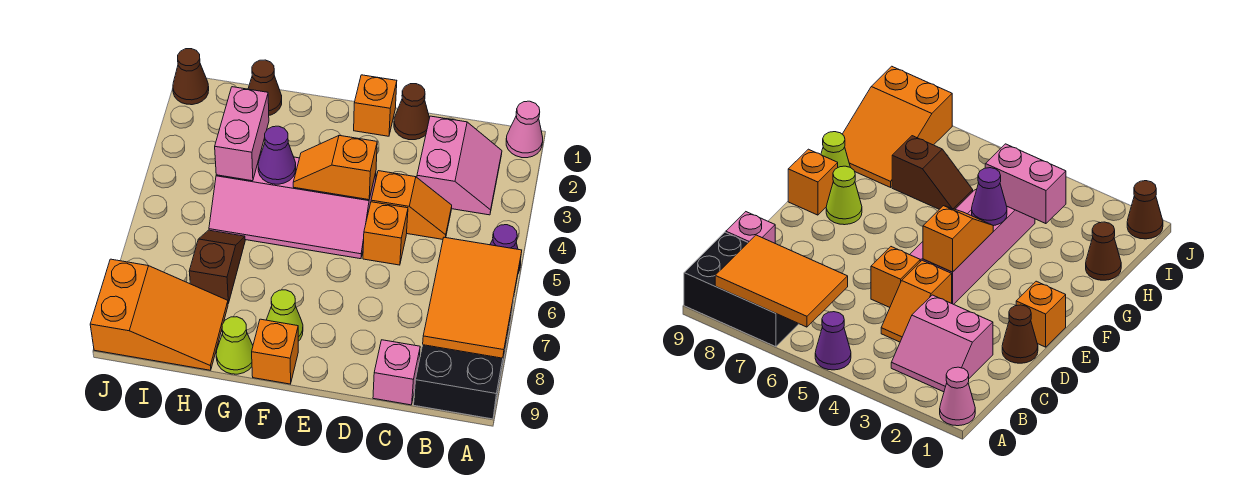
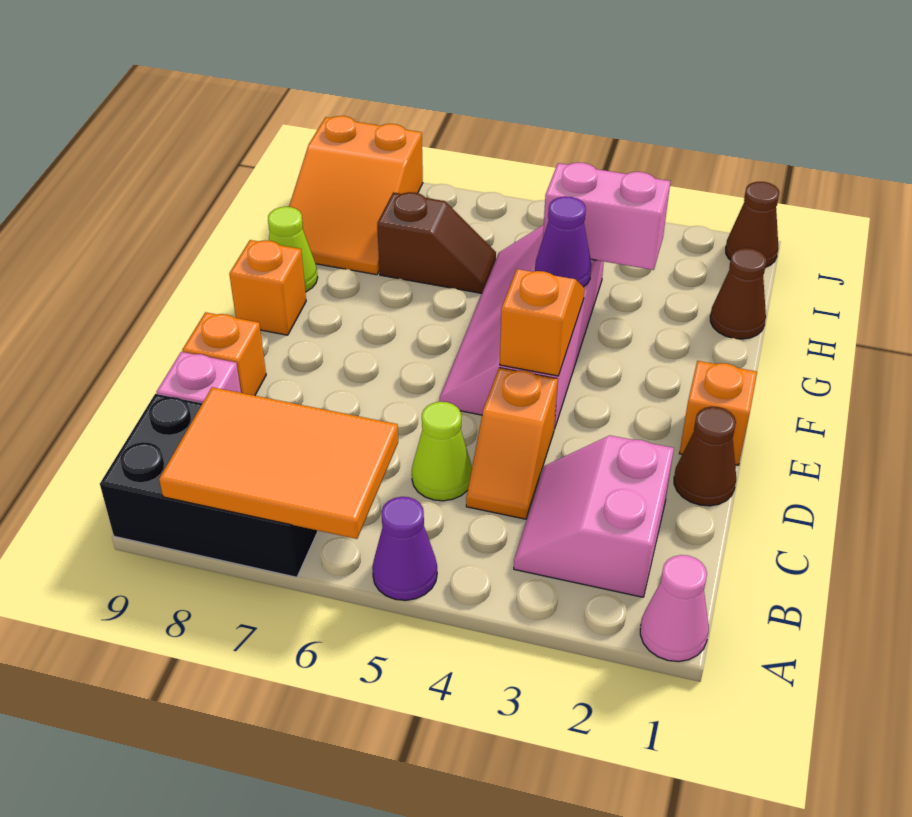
pink 2x2 slope [417,116,502,215] -> pink 2x2 slope turned to [514,435,674,597]
orange 1x1 brick [363,202,408,265] -> orange 1x1 brick moved to [182,312,266,396]
lime 1x1 cone [267,290,303,341] -> lime 1x1 cone moved to [412,402,472,501]

